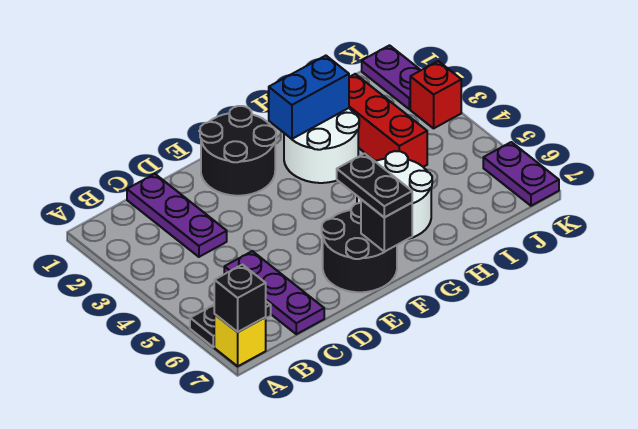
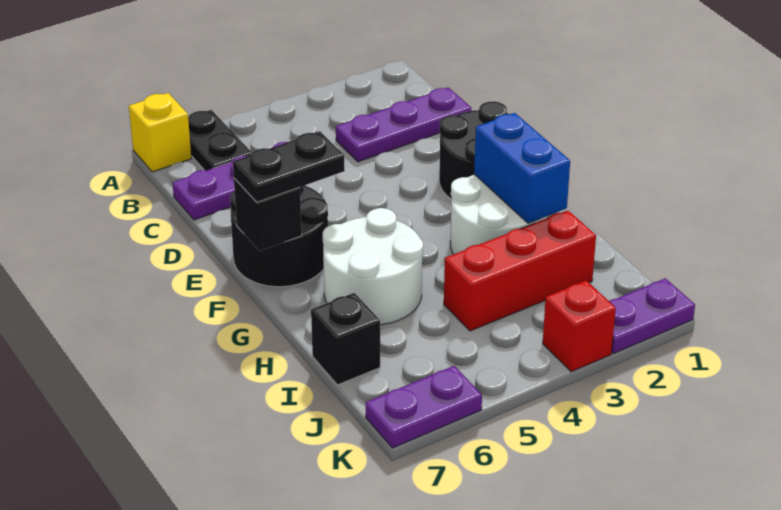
black 1x1 brick [214,265,266,332] -> black 1x1 brick moved to [311,293,380,385]

